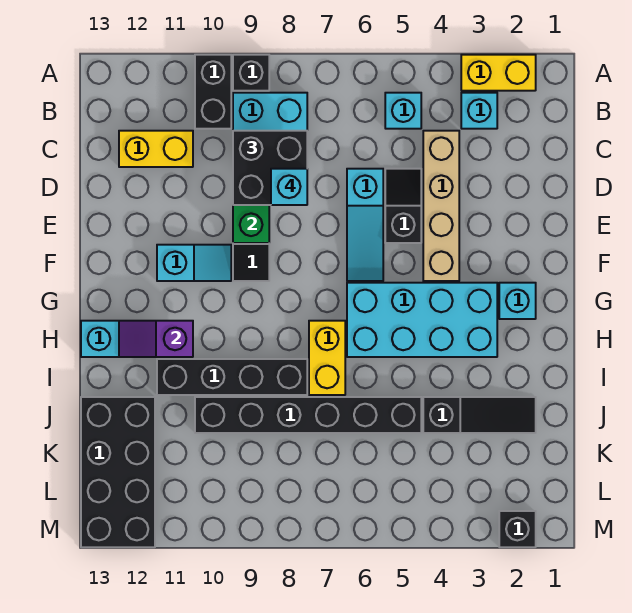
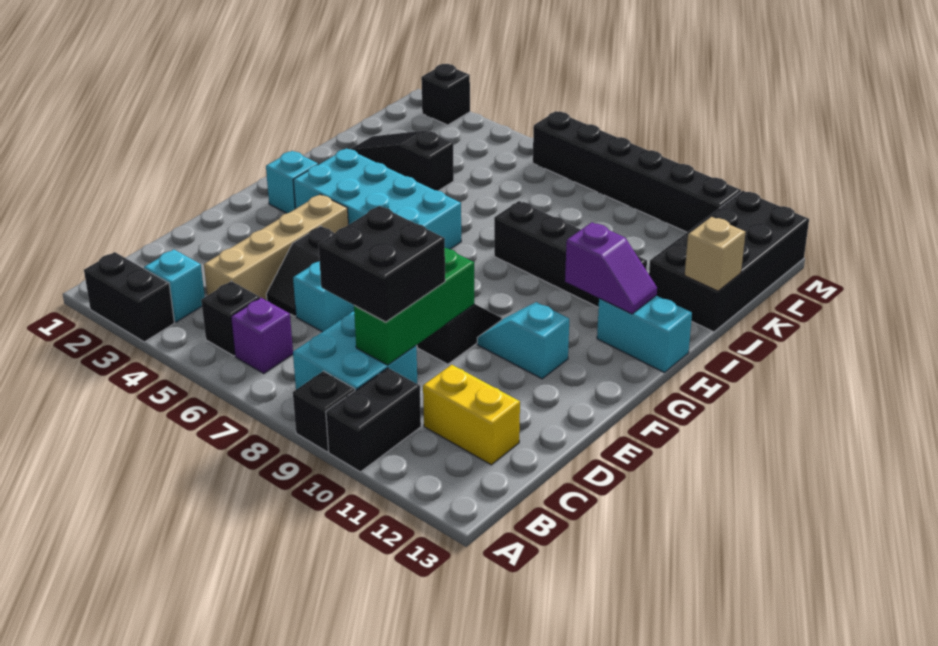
yellow 1x2 brick [461,55,536,91] -> black 1x2 brick [84,252,174,342]
cyan 1x1 brick [385,93,421,129] -> black 1x1 brick [201,281,260,356]
none -> purple 1x1 brick [231,298,293,374]
cyan 1x1 brick [271,169,307,205] -> none
yellow 1x2 brick [309,321,345,395] -> none
black 1x6 brick [195,397,421,433] -> black 1x6 brick moved to [533,111,741,232]
none -> tan 1x1 brick [685,217,745,291]

